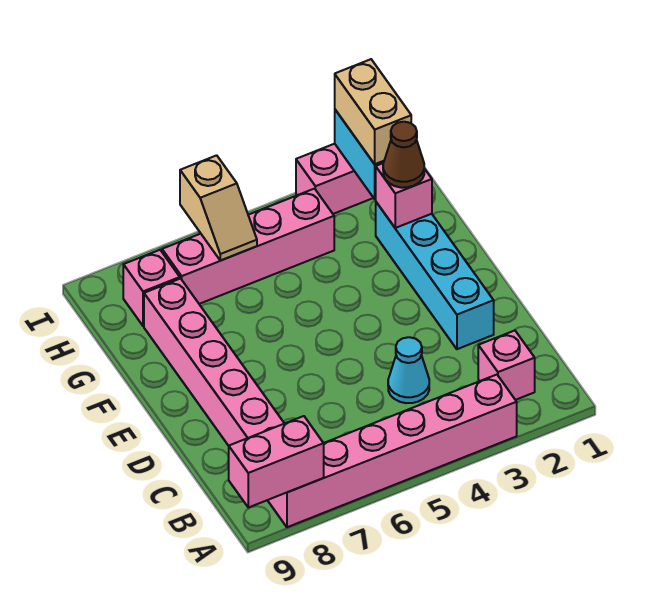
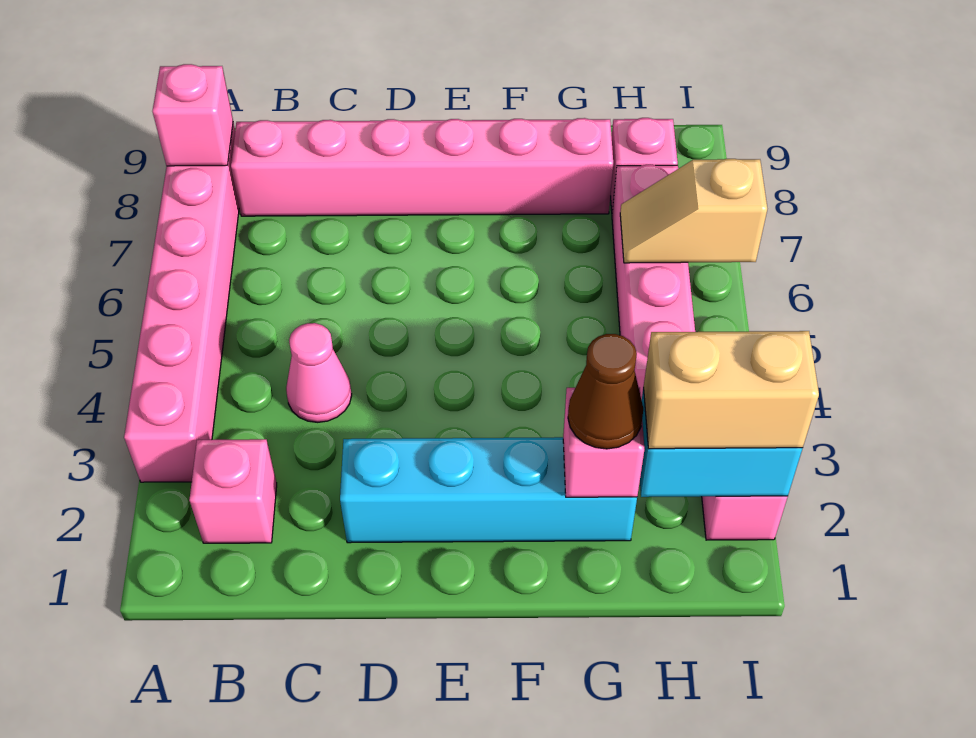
pink 1x2 brick [229,416,324,508] -> pink 1x1 brick [153,64,233,166]
cyan 1x1 cone [388,337,429,403] -> pink 1x1 cone [286,323,352,422]

